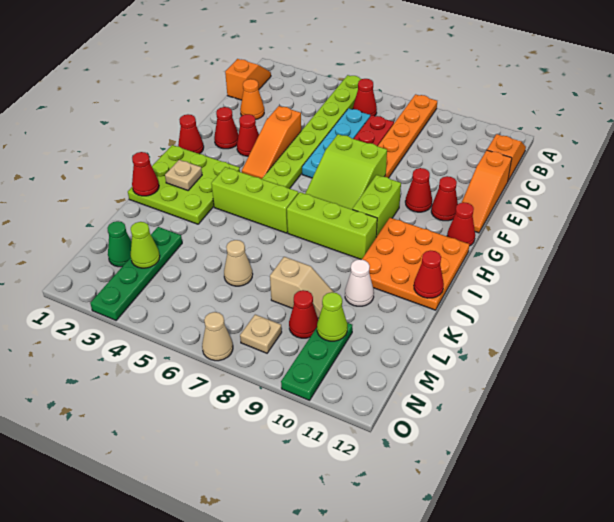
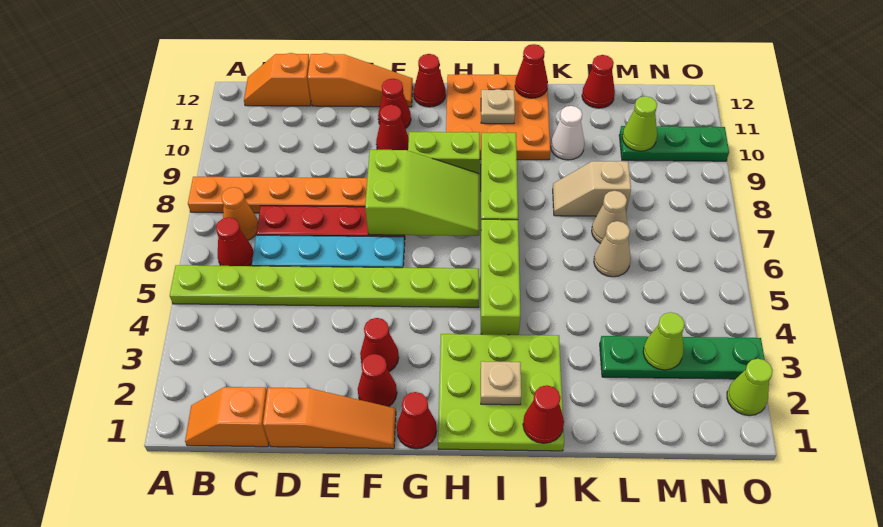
orange 1x1 cone [240,79,264,120] -> orange 1x1 cone moved to [221,187,258,240]
orange 1x3 slope [242,106,301,179] -> orange 1x3 slope moved to [263,388,396,449]
tan 1x2 slope [270,257,334,318] -> tan 1x2 slope turned to [553,161,631,216]
green 1x1 cone [107,221,132,267] -> none
red 1x1 cone [289,290,318,338] -> red 1x1 cone moved to [582,55,615,108]
tan 1x1 plate [240,315,282,353] -> tan 1x1 plate moved to [481,89,515,124]
none -> lime 1x1 cone [727,359,773,416]
tan 1x1 cone [202,312,233,361] -> tan 1x1 cone moved to [592,191,627,243]

